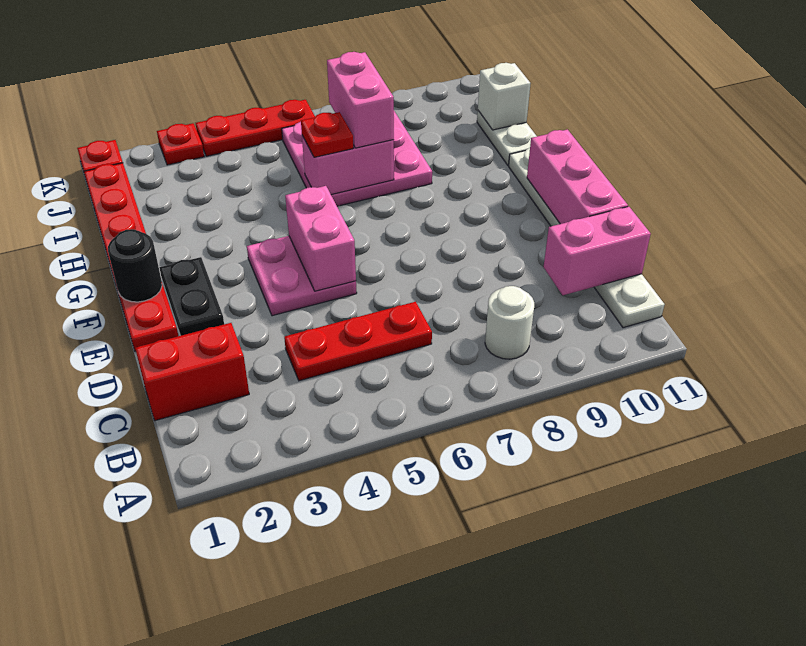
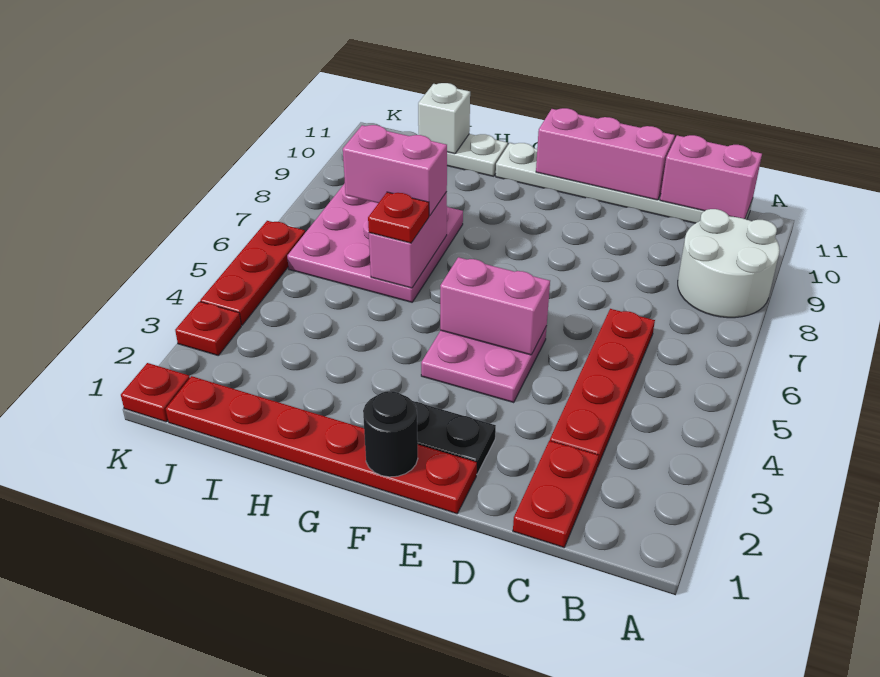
white 1x1 round brick [485,286,534,359] -> white 2x2 round brick [678,209,780,318]
red 1x2 brick [135,323,249,421] -> red 1x2 plate [513,441,599,547]
red 1x3 plate [284,302,432,381] -> red 1x4 plate [550,309,655,467]
pink 1x2 brick [544,207,651,295] -> pink 1x2 brick turned to [660,135,762,219]

